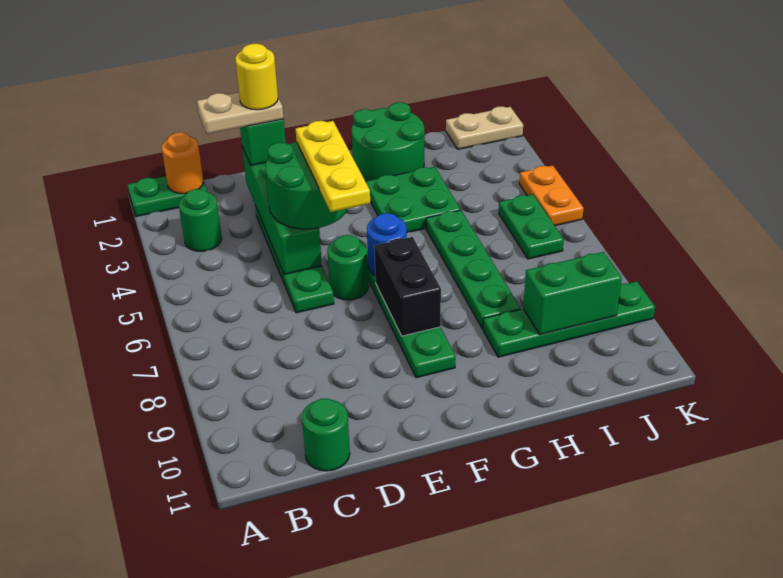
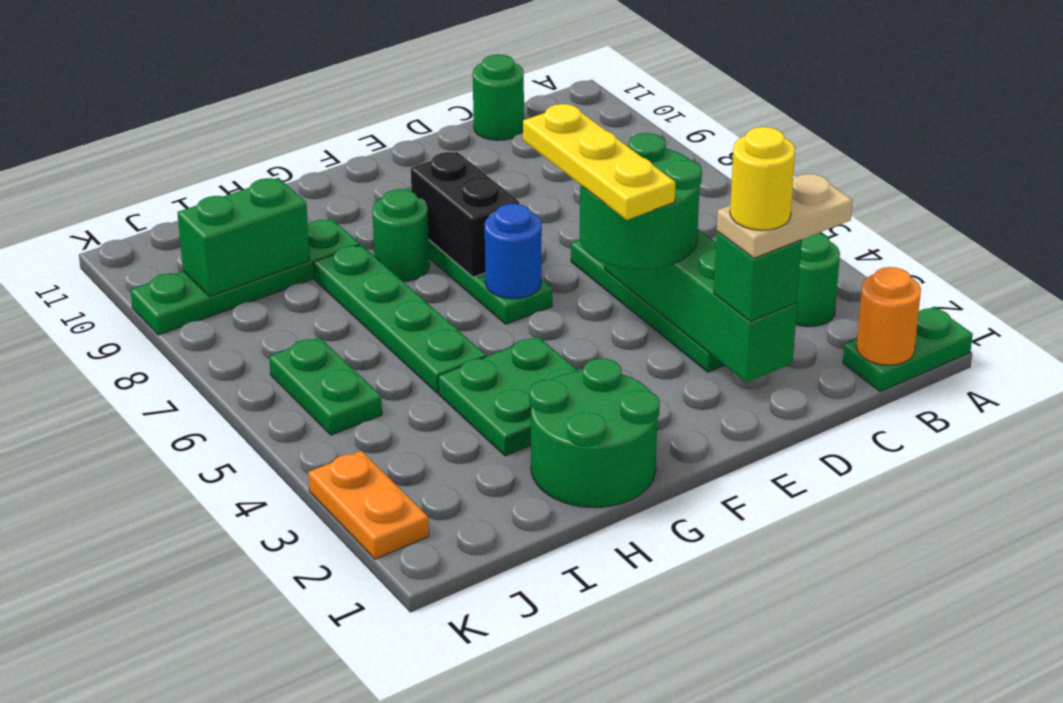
green 1x1 round brick [327,235,369,300] -> green 1x1 round brick moved to [372,189,429,282]
tan 1x2 plate [446,106,523,149] -> none
orange 1x2 plate [519,165,584,226] -> orange 1x2 plate moved to [308,451,429,559]

